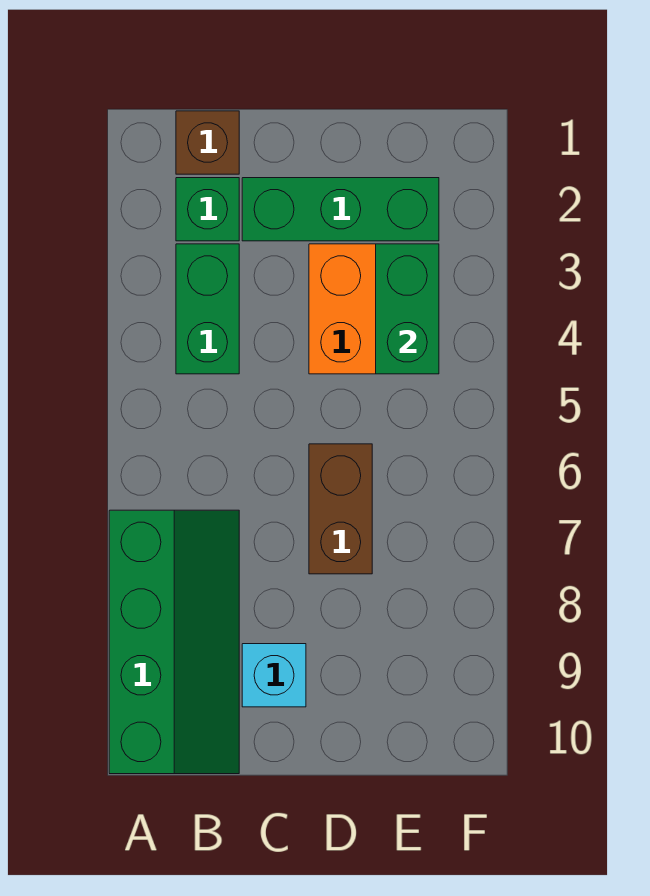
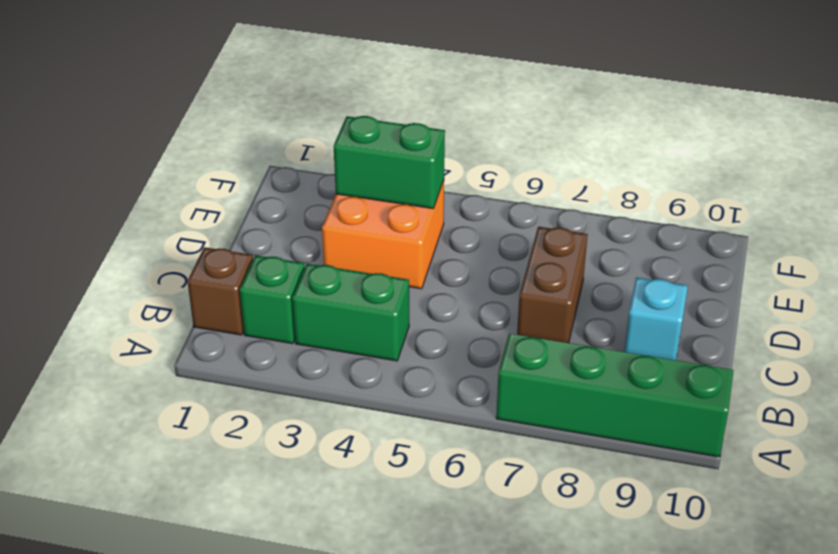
green 1x3 brick [242,178,439,241] -> none
brown 1x2 brick [309,444,372,574] -> brown 1x2 brick turned to [517,227,588,343]

